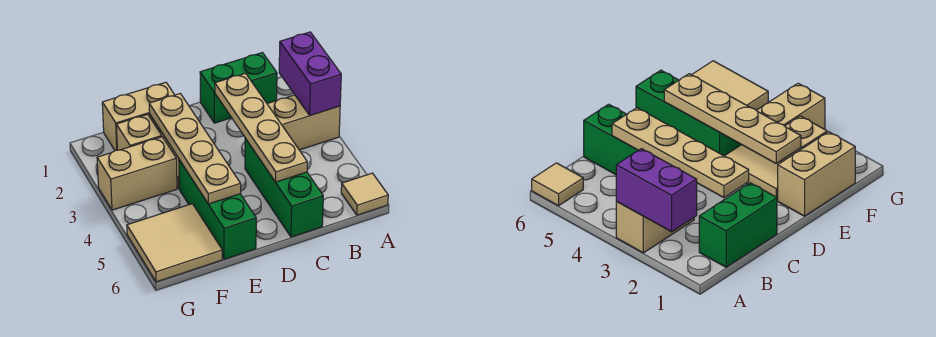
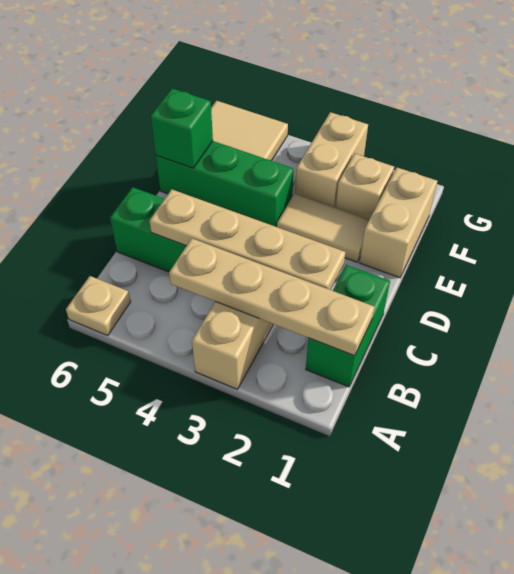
purple 1x2 brick [279,32,341,115] -> none
tan 1x1 tile [341,173,388,215] -> tan 1x1 plate [66,276,131,335]
tan 1x4 plate [149,94,241,204] -> tan 1x4 plate moved to [169,238,375,356]
none -> green 1x1 brick [151,88,213,168]

